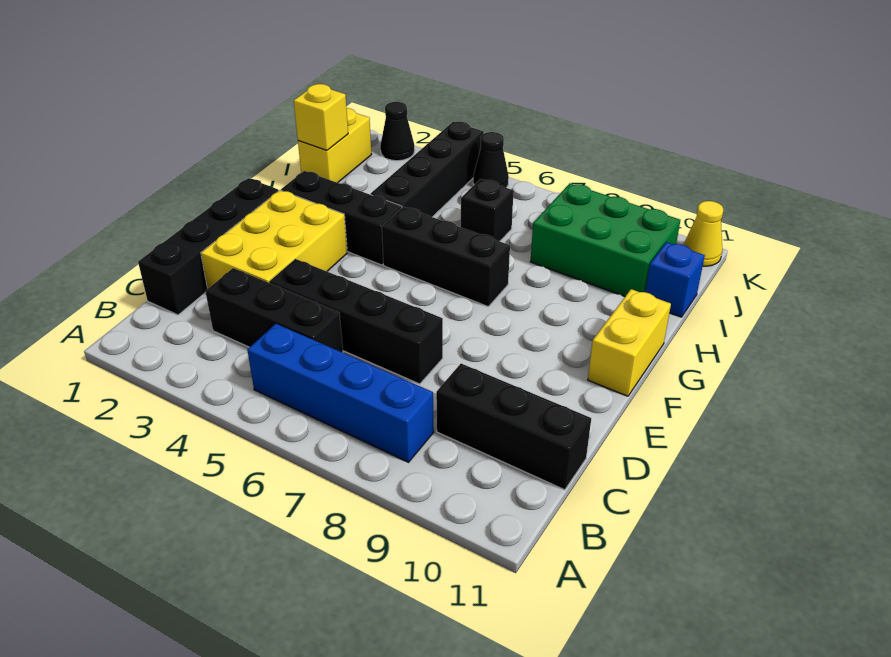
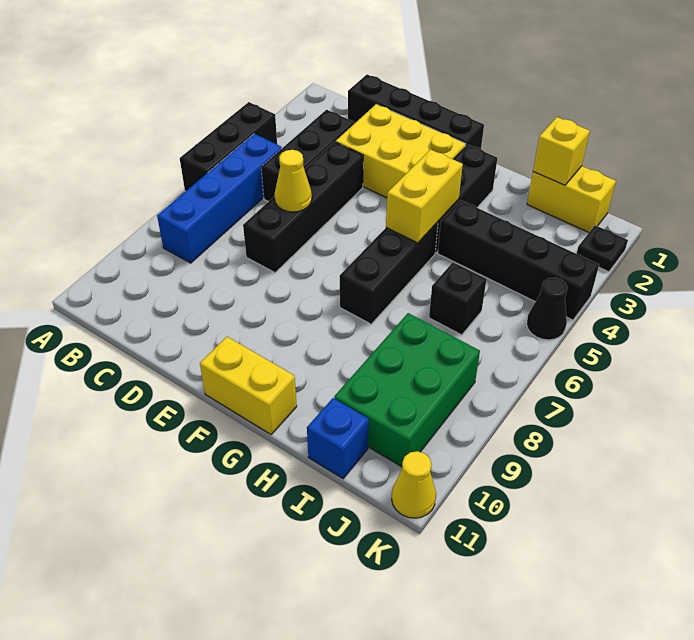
black 1x3 brick [436,364,591,490] -> black 1x3 brick moved to [180,102,277,191]
none -> yellow 1x1 cone [275,150,312,212]
none -> yellow 1x2 brick [386,150,463,243]
black 1x1 cone [380,102,415,161] -> black 1x1 plate [577,225,628,272]

